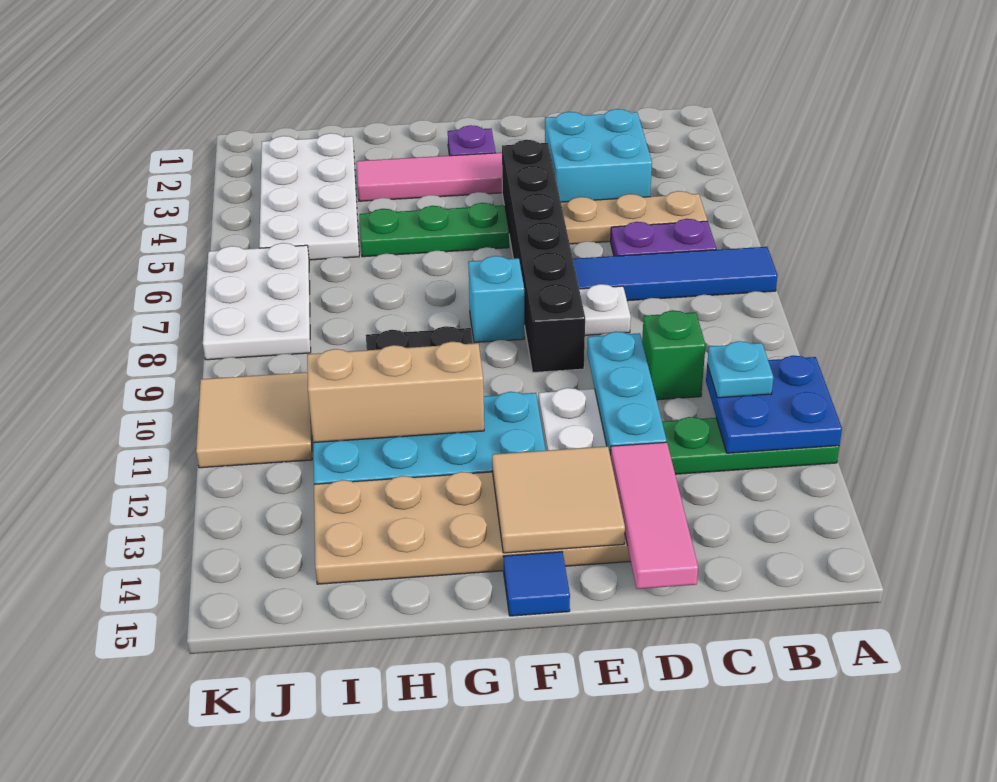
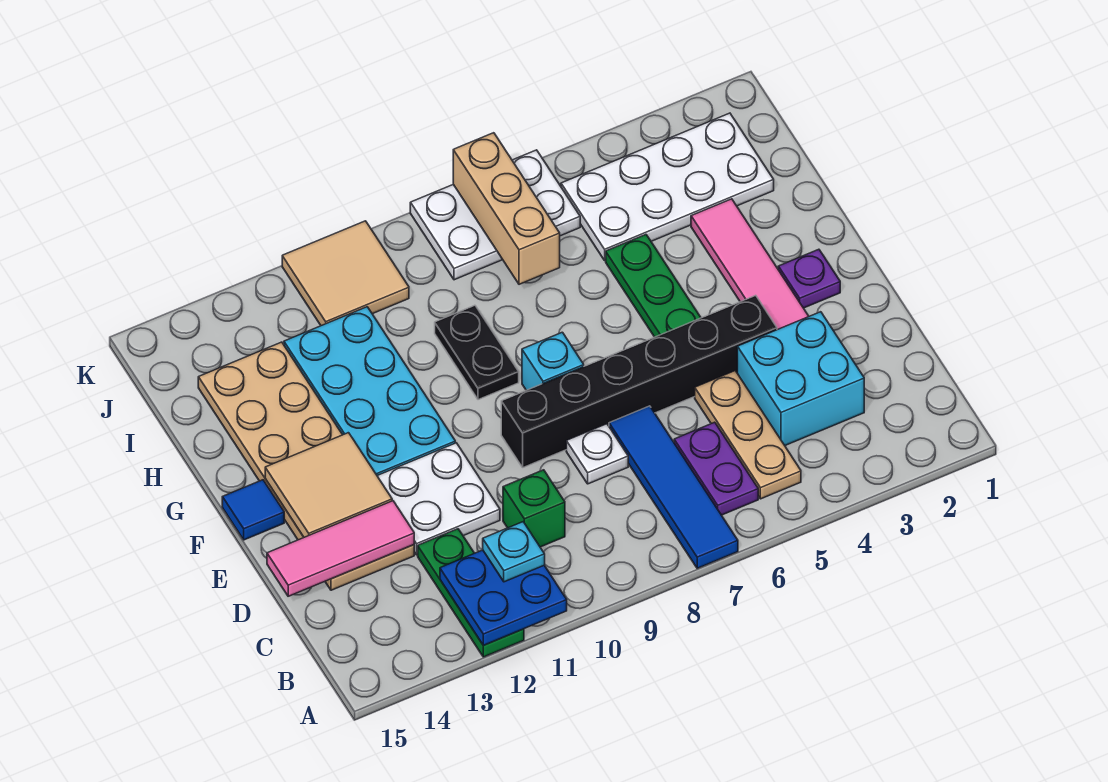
cyan 1x3 plate [587,332,667,457] -> none
tan 1x3 brick [307,342,484,443] -> tan 1x3 brick moved to [453,133,560,284]

